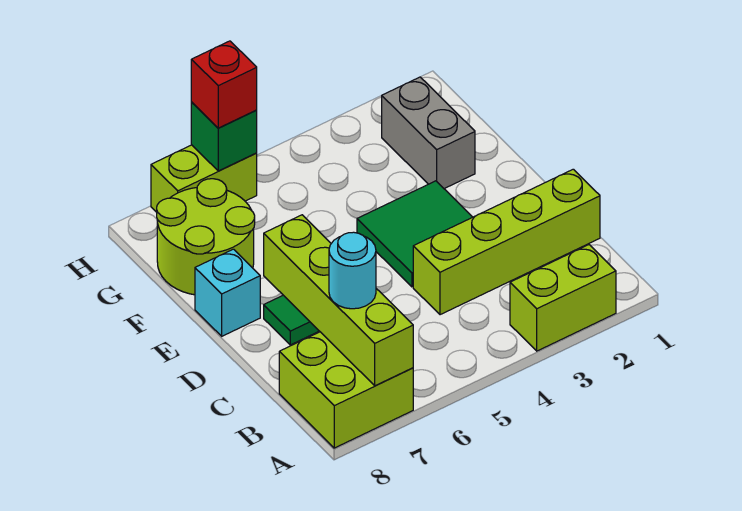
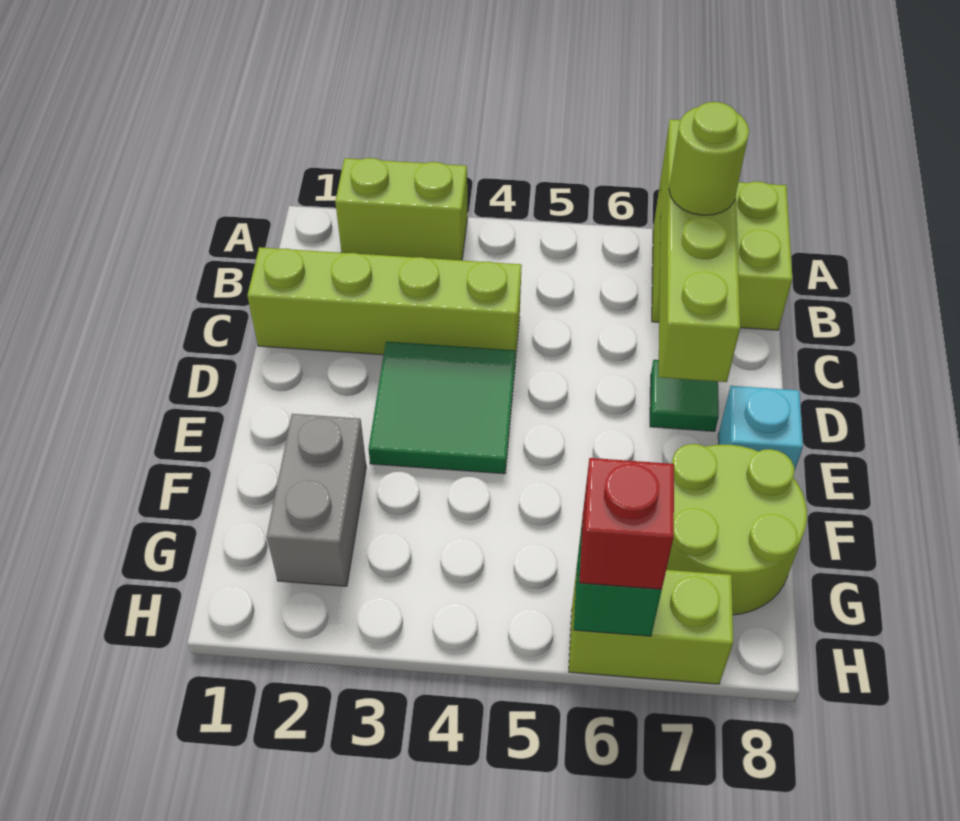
cyan 1x1 round brick [329,232,376,309] -> lime 1x1 round brick [669,102,749,215]

